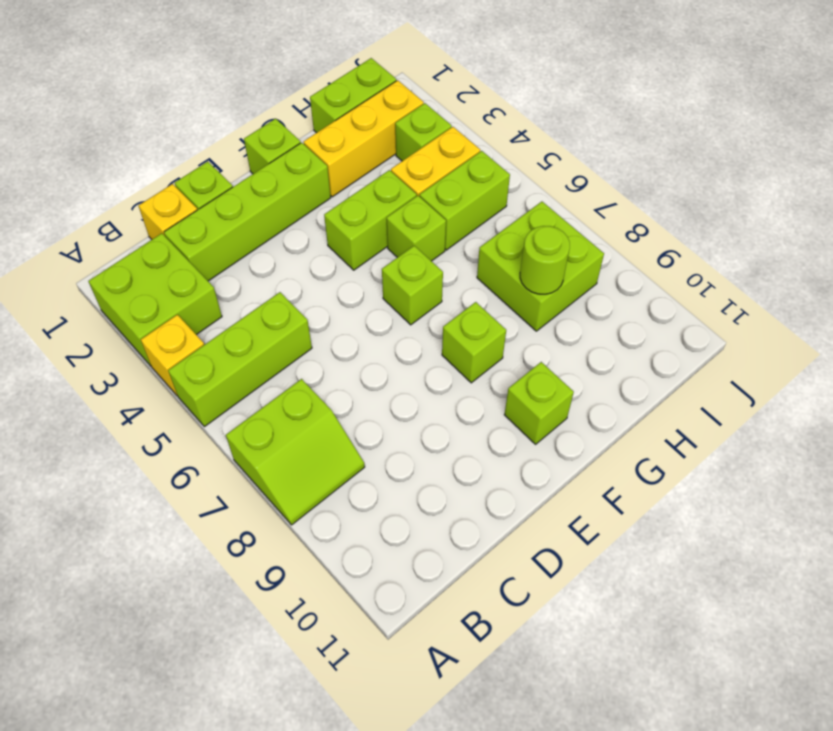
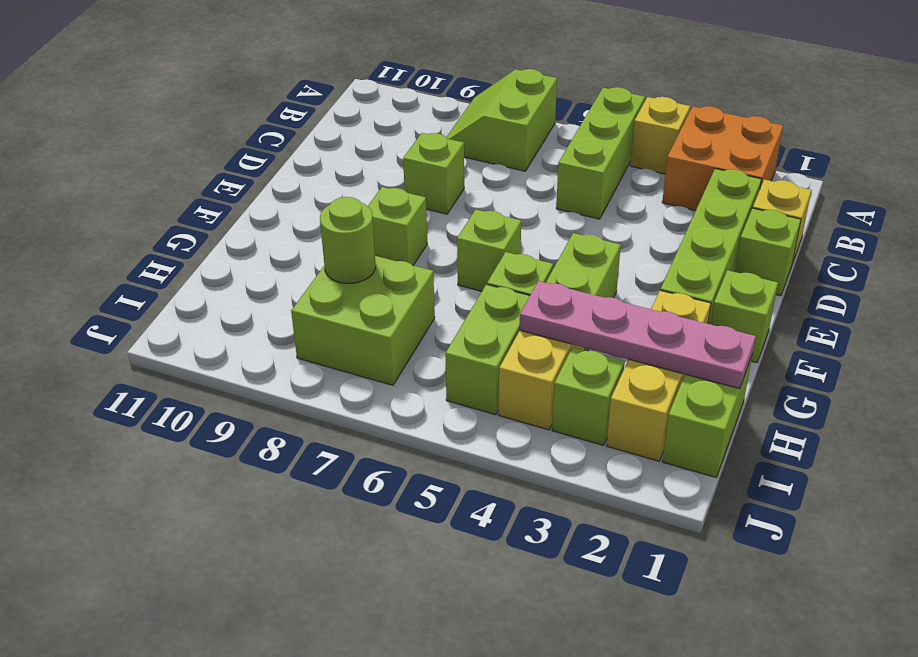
lime 2x2 brick [89,233,222,366] -> orange 2x2 brick [662,106,783,211]
lime 1x1 brick [504,362,574,444] -> lime 1x1 brick moved to [403,133,464,214]
none -> pink 1x4 plate [519,281,756,389]

